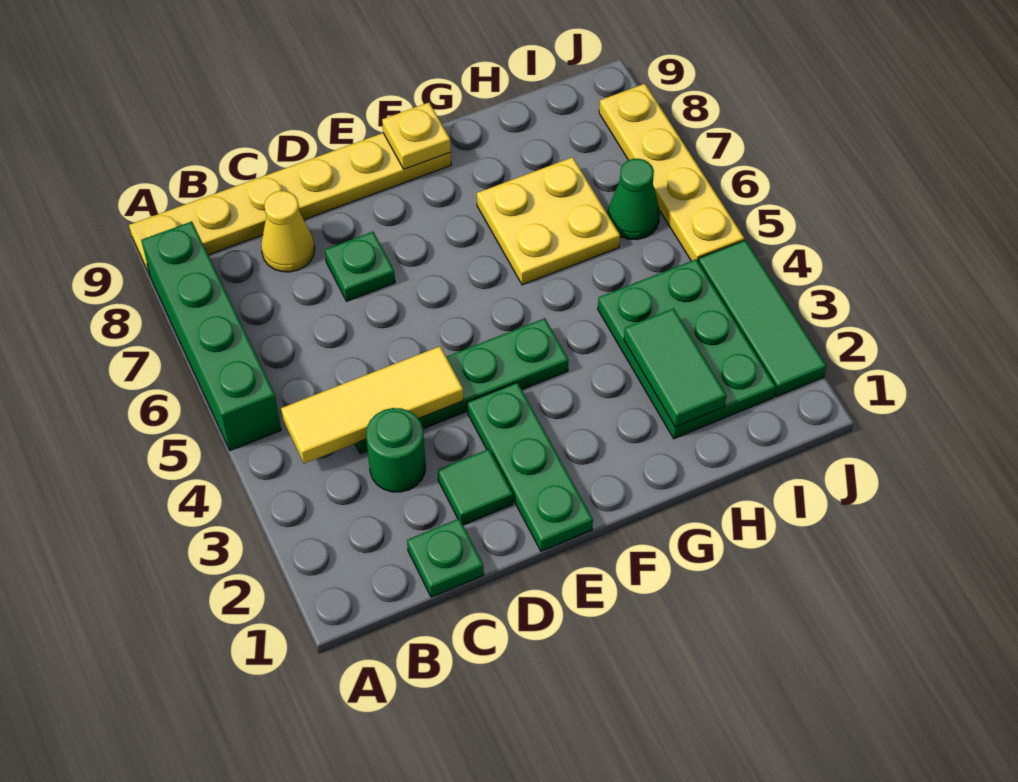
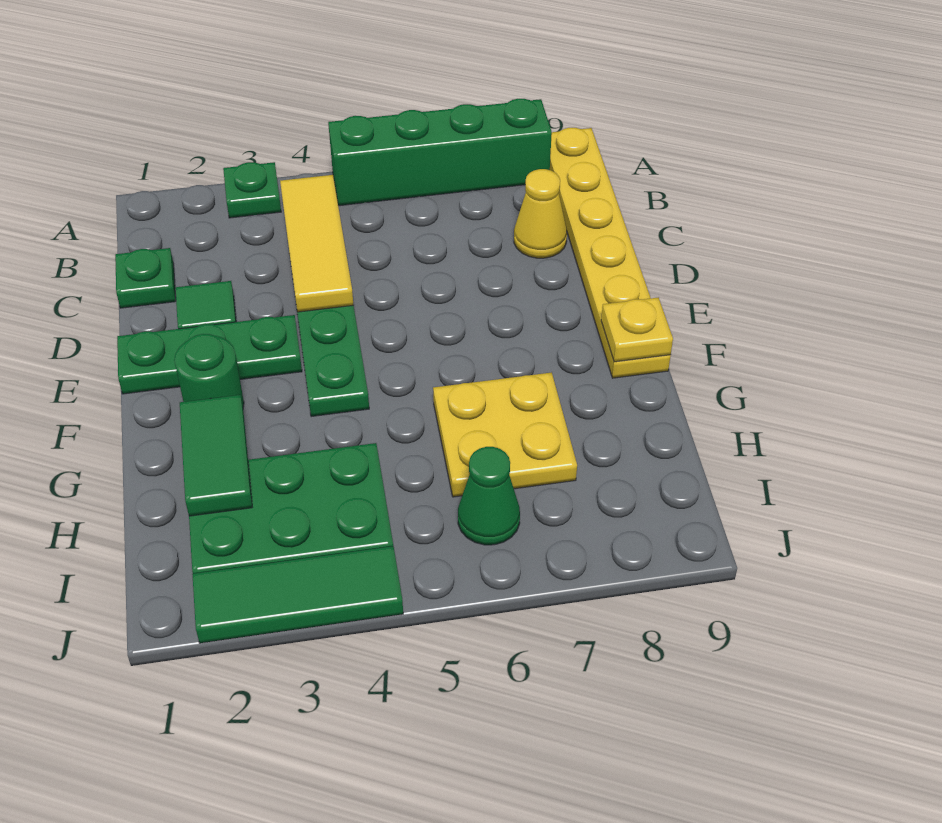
green 1x1 round brick [366,408,426,492] -> green 1x1 round brick moved to [174,334,244,407]
green 1x1 plate [325,232,395,301] -> green 1x1 plate moved to [223,162,281,218]
green 1x2 tile [624,308,727,427] -> green 1x2 tile turned to [180,395,252,516]
yellow 1x4 plate [599,84,744,261] -> none

